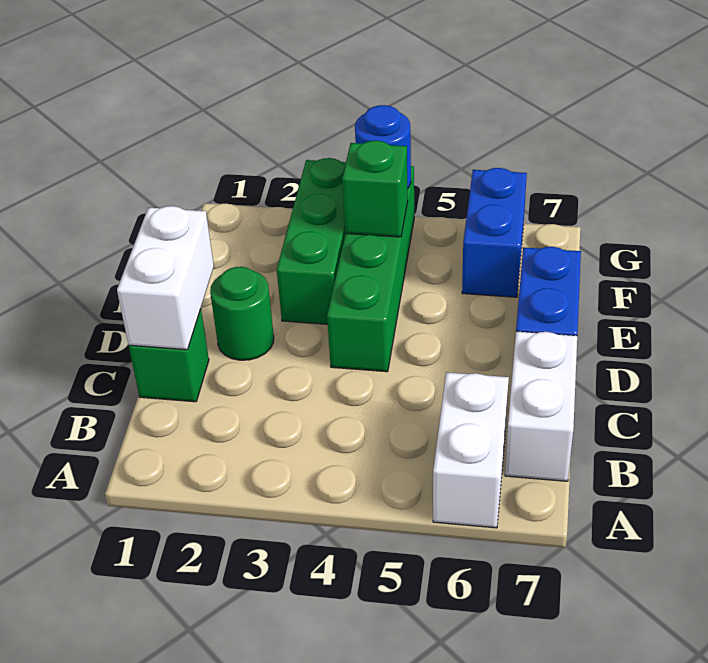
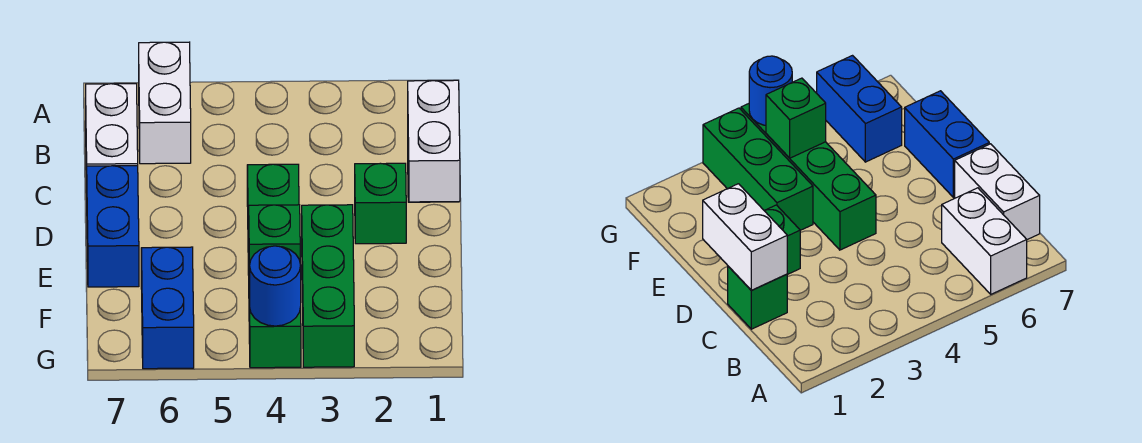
green 1x1 round brick [210,267,274,360] -> green 1x1 brick [355,163,406,244]

